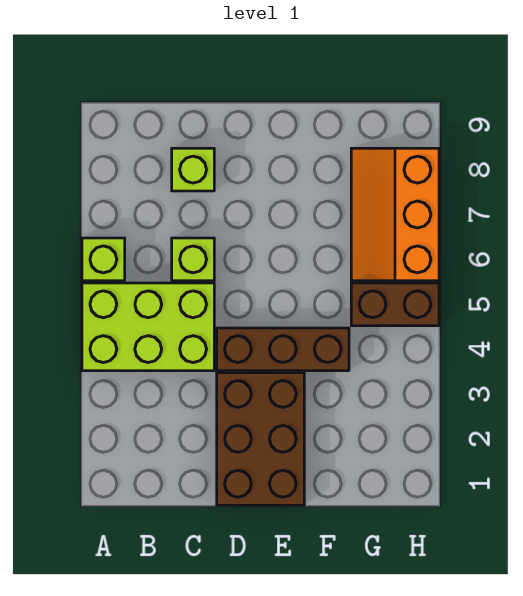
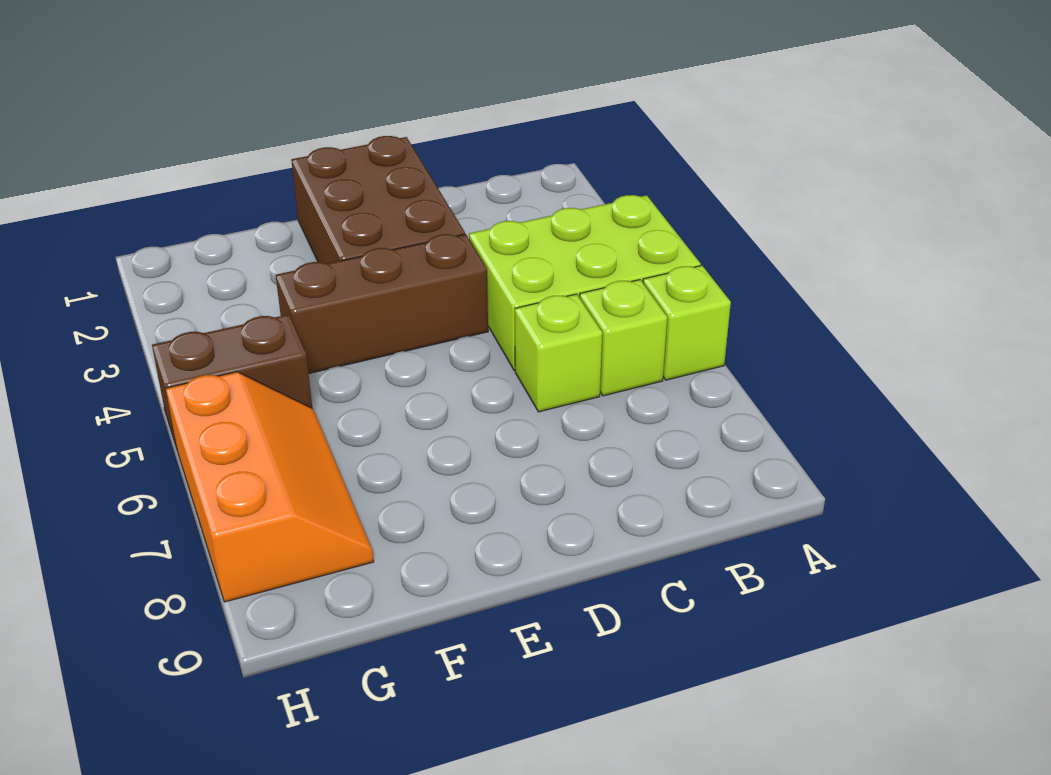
lime 1x1 brick [172,148,214,191] -> lime 1x1 brick moved to [580,280,667,396]

